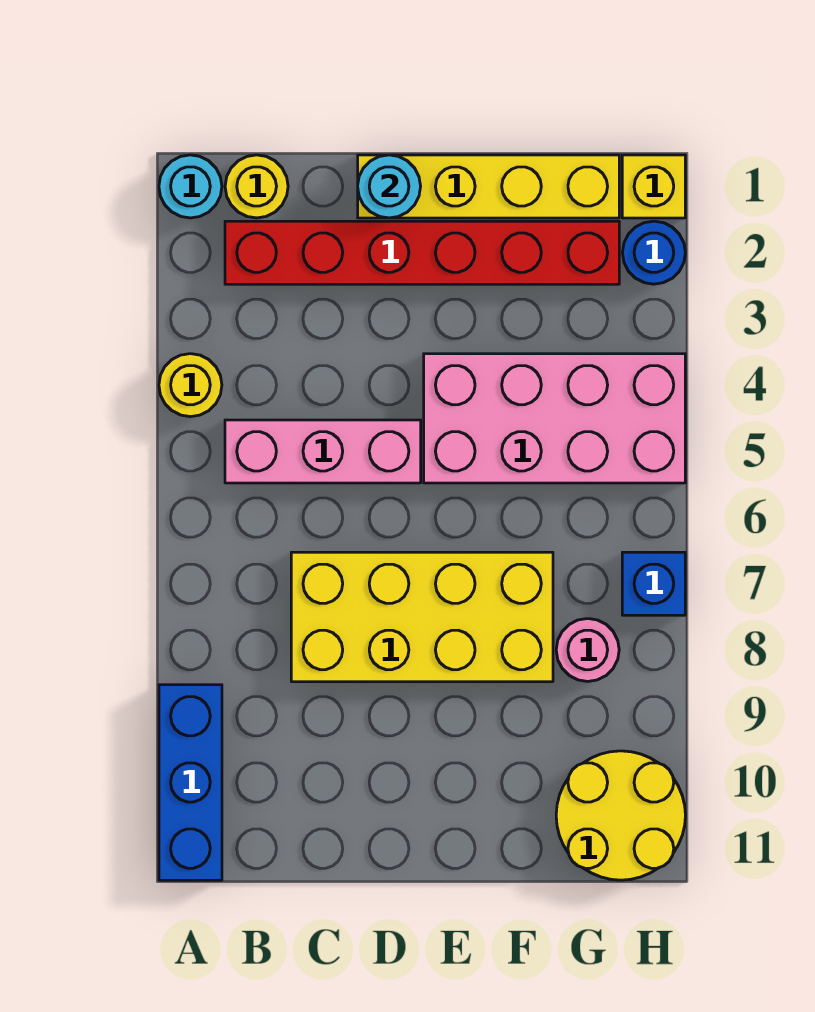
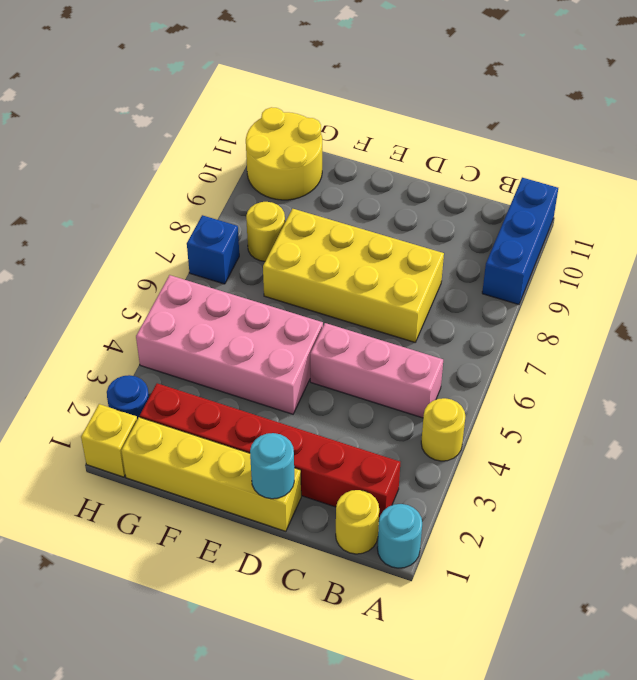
pink 1x1 round brick [556,619,619,681] -> yellow 1x1 round brick [246,202,285,261]

